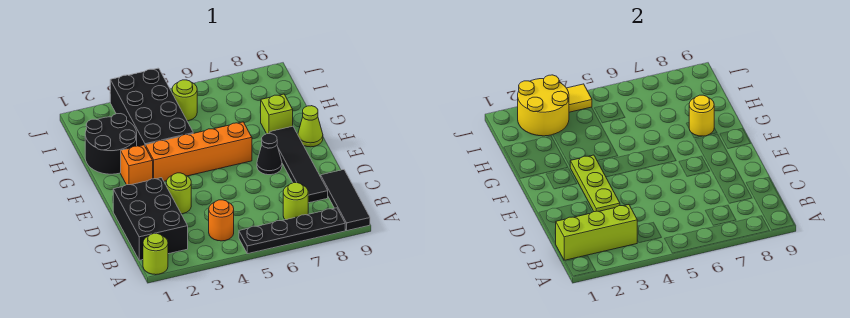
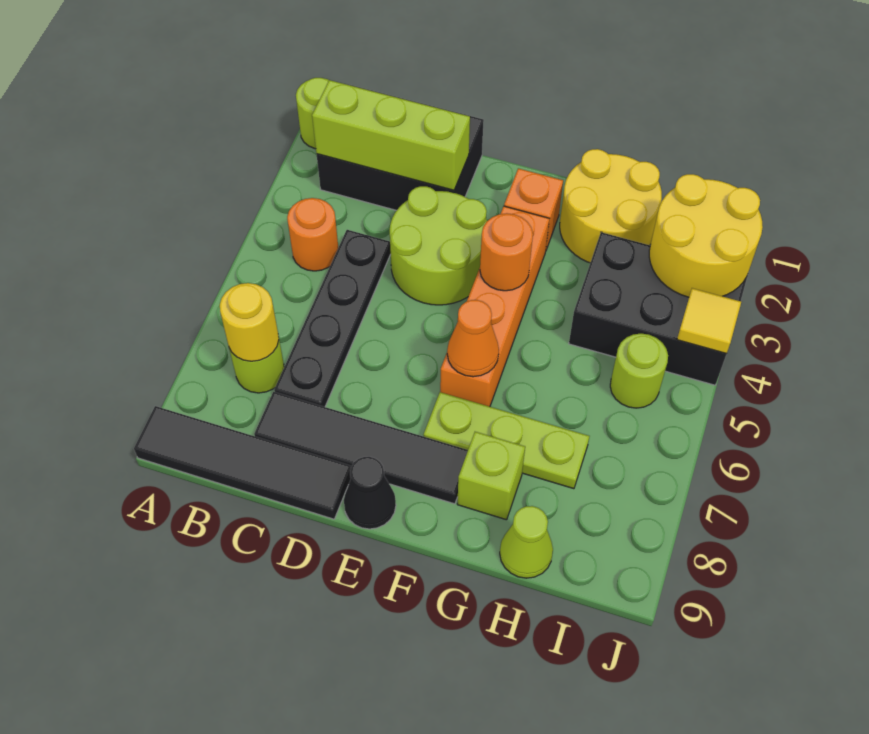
black 1x4 plate [239,208,345,254] -> black 1x4 plate moved to [274,230,391,407]
black 1x3 tile [321,170,370,231] -> black 1x4 tile [134,406,351,519]
lime 1x3 brick [555,205,638,260] -> lime 1x3 brick turned to [312,80,470,190]
lime 1x1 round brick [166,173,191,214] -> lime 2x2 round brick [390,186,487,305]
lime 1x3 plate [570,155,620,212] -> lime 1x3 plate moved to [423,392,590,489]
black 1x1 cone [257,134,282,175] -> black 1x1 cone moved to [344,457,396,529]
none -> orange 1x1 round brick [480,213,533,291]
none -> orange 1x1 cone [447,300,499,377]
lime 1x1 cone [298,106,323,147] -> lime 1x1 cone moved to [500,506,553,578]
black 2x2 round brick [85,114,137,174] -> yellow 2x2 round brick [560,149,662,263]
black 2x4 brick [110,68,193,146] -> black 2x3 brick [569,232,748,385]
yellow 1x1 round brick [689,95,714,136] -> yellow 1x1 round brick moved to [220,283,279,361]

